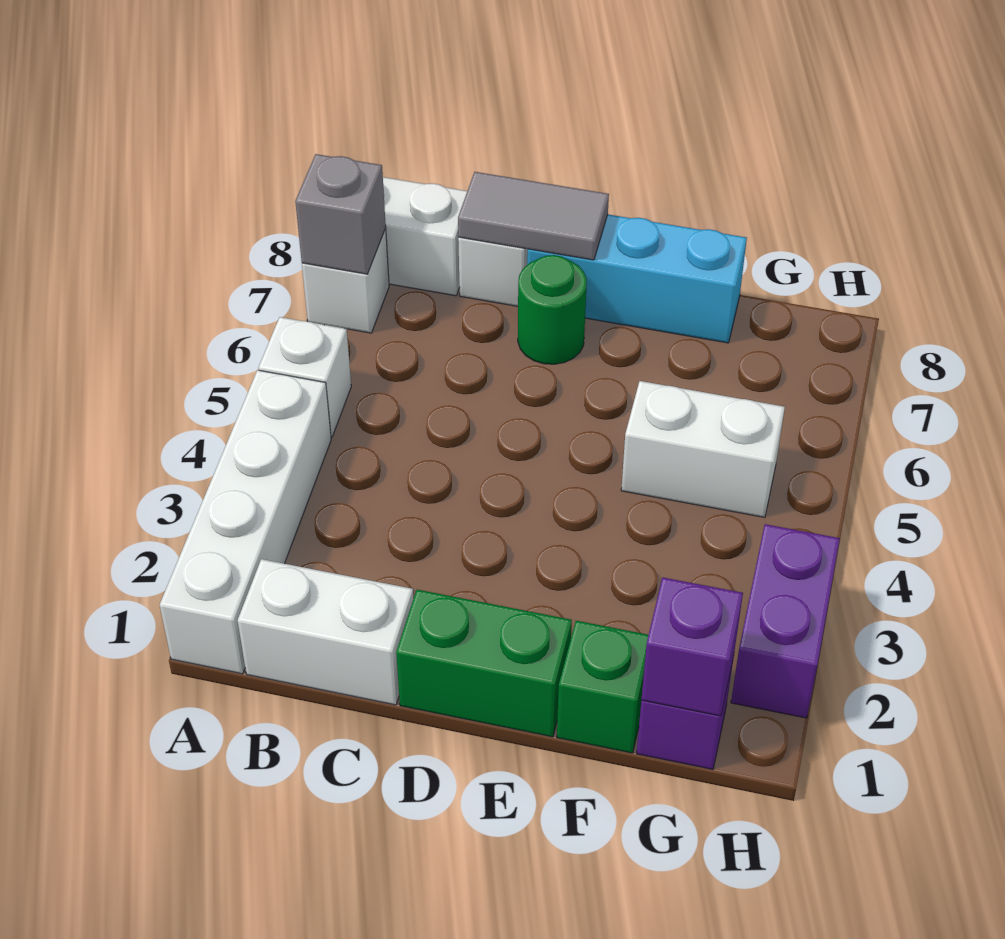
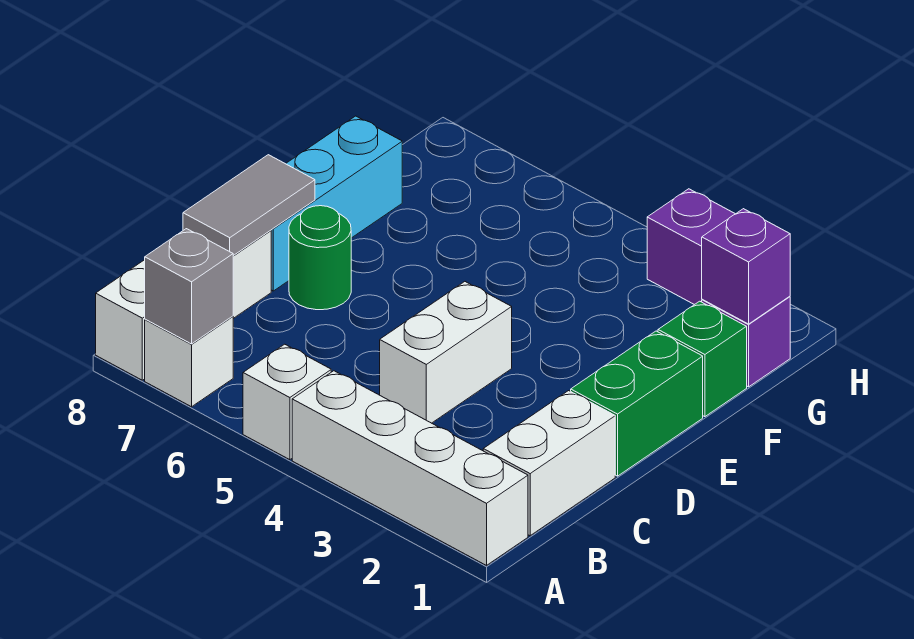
white 1x2 brick [621,381,785,517] -> white 1x2 brick moved to [380,282,512,423]

